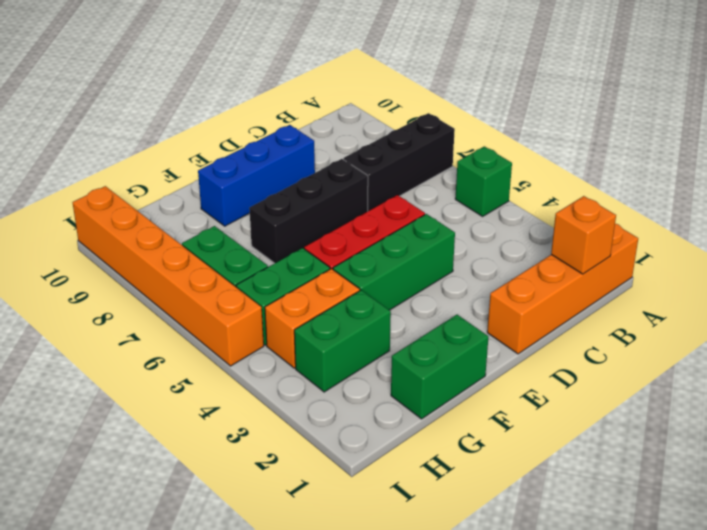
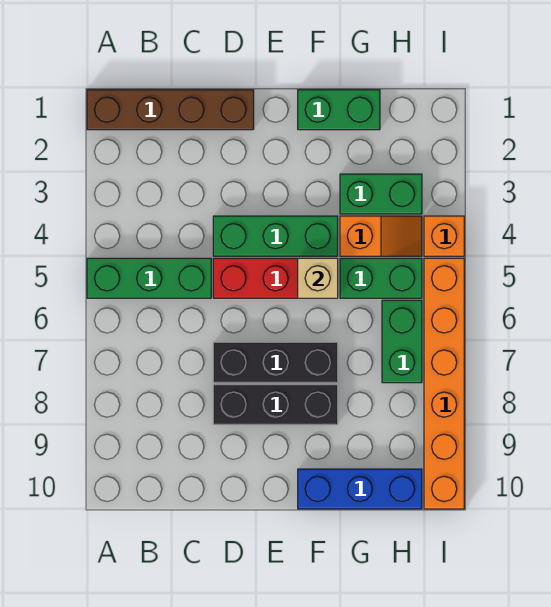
orange 1x4 brick [487,224,638,354] -> brown 1x4 brick [87,90,254,130]
green 1x1 brick [455,146,512,216] -> green 1x3 brick [87,258,211,298]
black 1x3 brick [343,113,455,211] -> black 1x3 brick moved to [213,385,338,425]
orange 1x1 brick [551,196,616,274] -> orange 1x1 brick moved to [424,216,464,256]
blue 1x3 brick [198,125,315,226] -> blue 1x3 brick moved to [298,469,422,509]
none -> tan 1x1 brick [298,258,338,298]
orange 1x2 brick [265,269,360,368] -> orange 1x2 slope [340,216,422,256]

